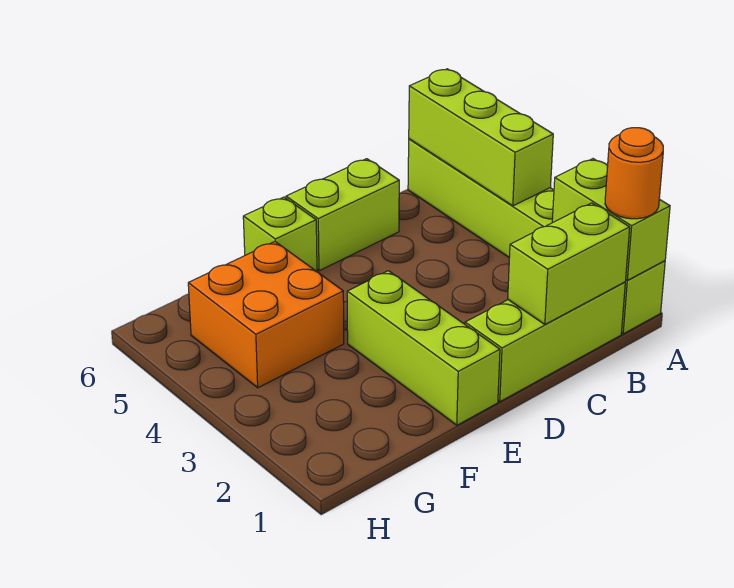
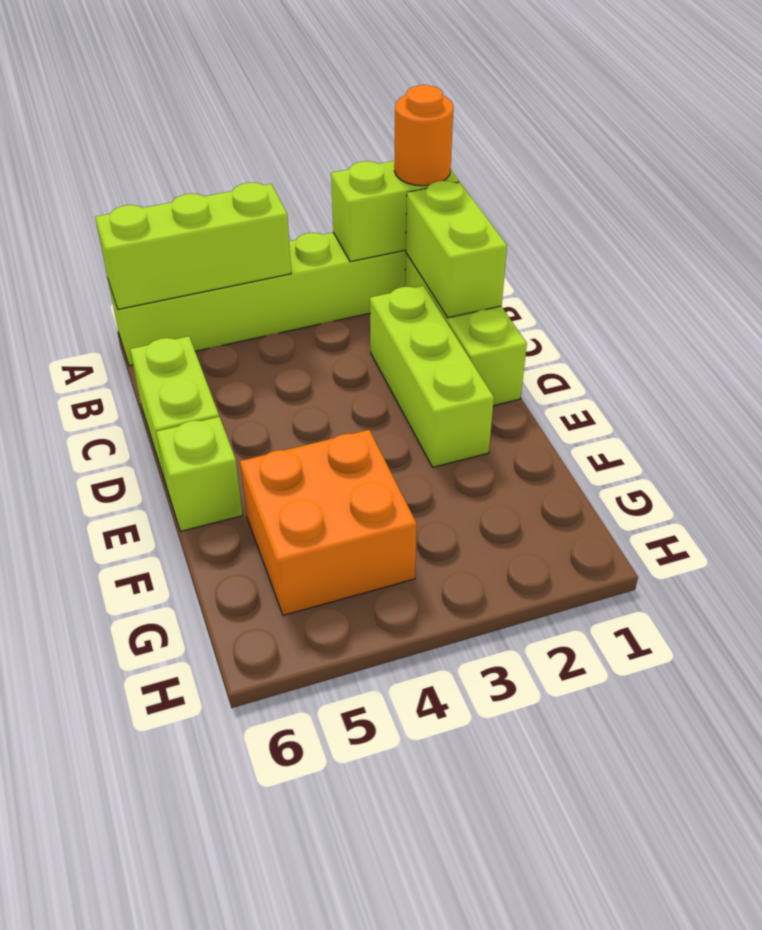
lime 1x3 brick [347,271,500,425] -> lime 1x3 brick turned to [370,286,494,467]

